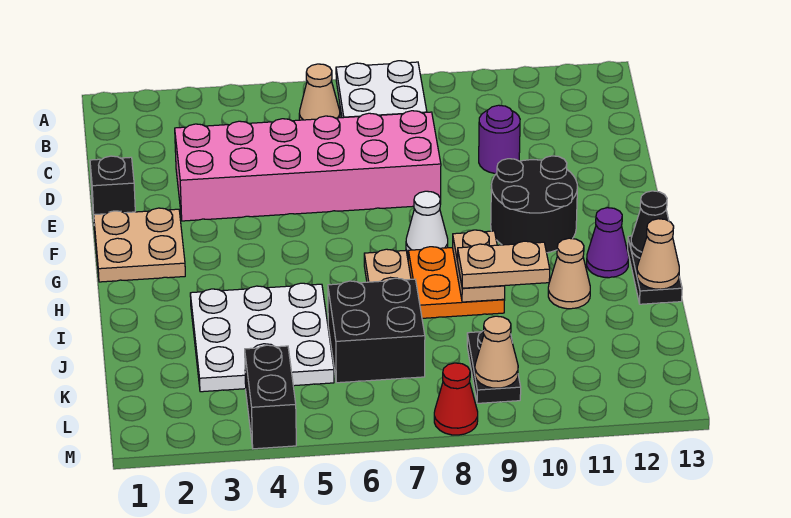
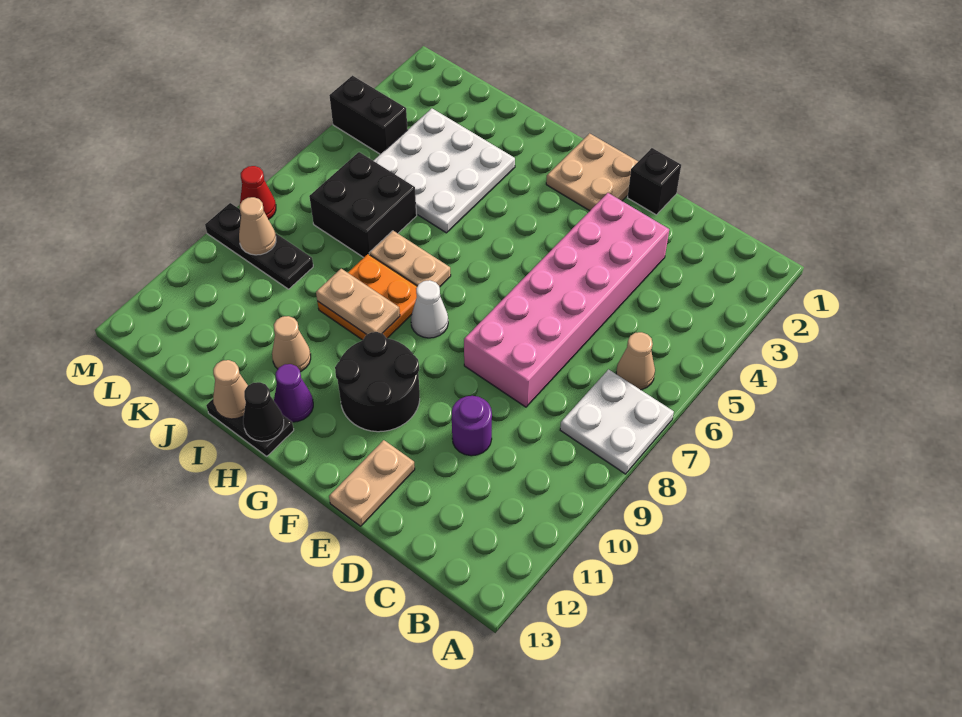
tan 1x2 plate [458,241,550,288] -> tan 1x2 plate moved to [329,440,415,526]
black 1x2 plate [467,331,521,403] -> black 1x3 plate [205,203,313,289]

